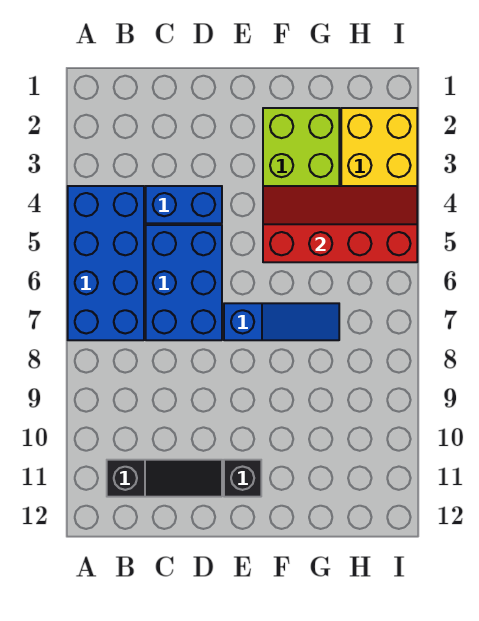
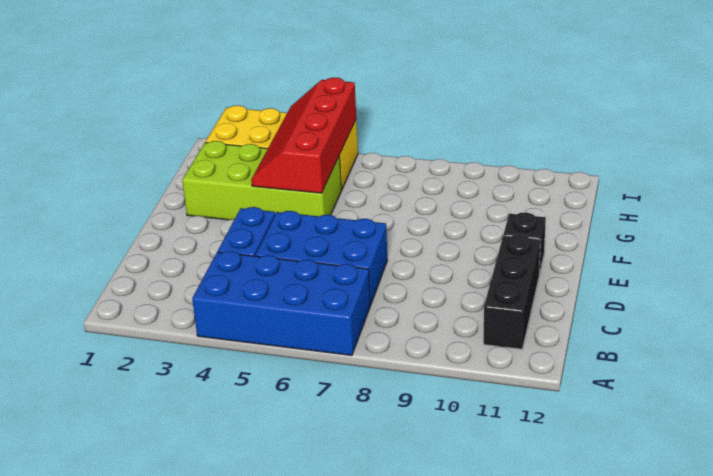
black 1x3 slope [107,460,222,497] -> black 1x3 brick [484,235,541,349]
blue 1x3 slope [224,303,339,340] -> none

